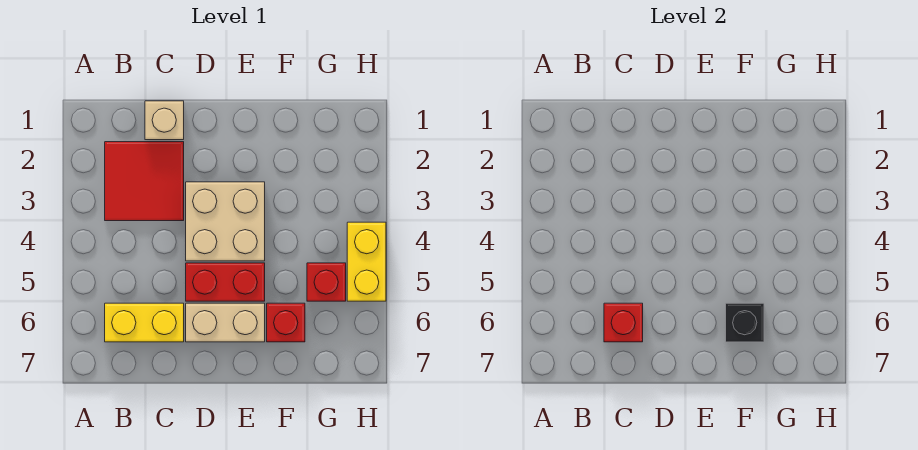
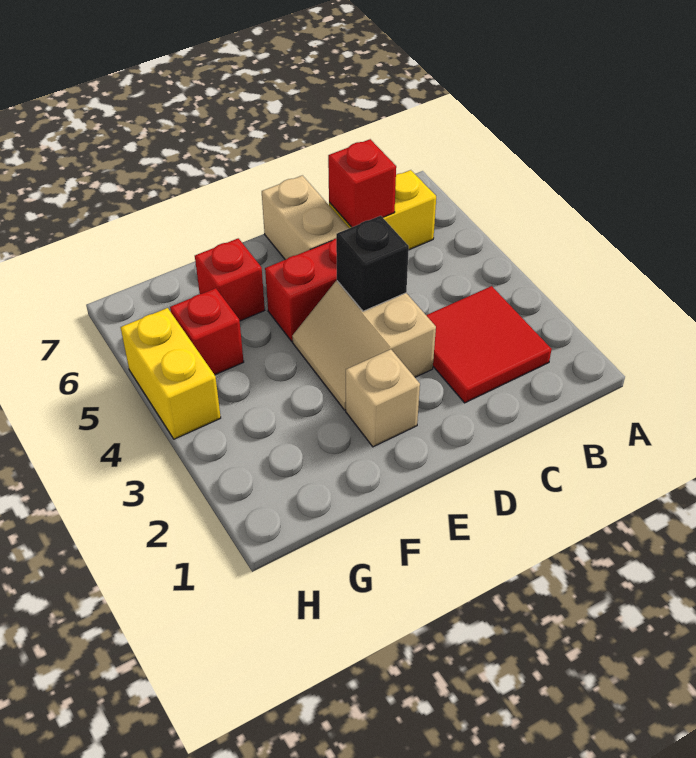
tan 1x1 brick [145,101,184,140] -> tan 1x1 brick moved to [346,349,420,447]
tan 2x2 brick [186,182,265,261] -> tan 2x2 slope [292,281,436,410]
tan 1x2 brick [186,303,265,342] -> tan 1x2 brick turned to [262,175,349,260]
black 1x1 brick [726,303,764,342] -> black 1x1 brick moved to [336,216,409,311]

